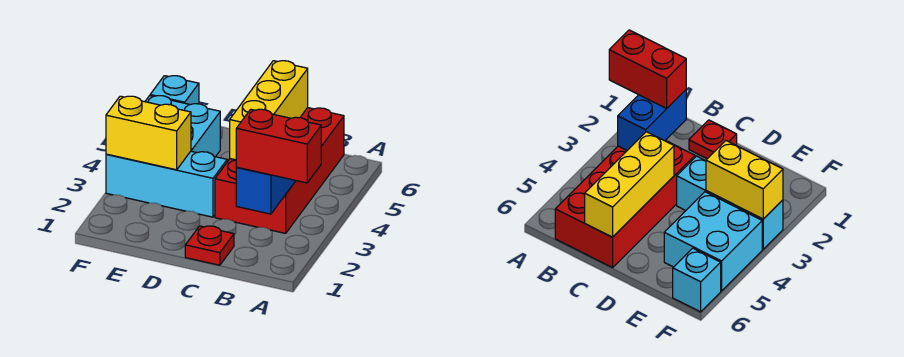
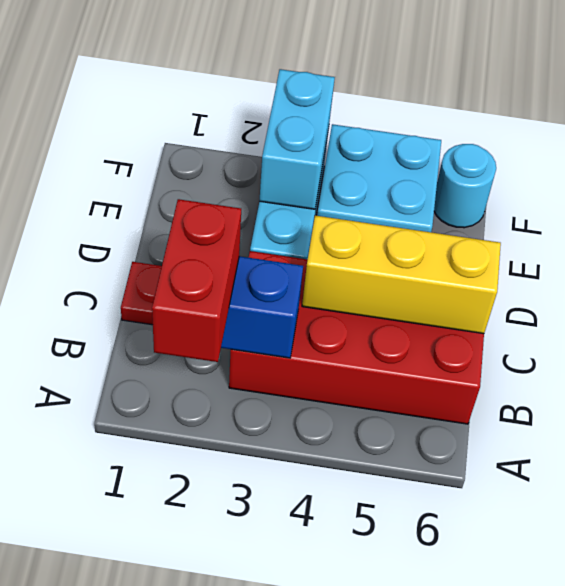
yellow 1x2 brick [106,96,191,170] -> cyan 1x2 brick [259,69,335,209]
cyan 1x1 brick [150,76,199,105] -> cyan 1x1 round brick [434,144,496,228]

